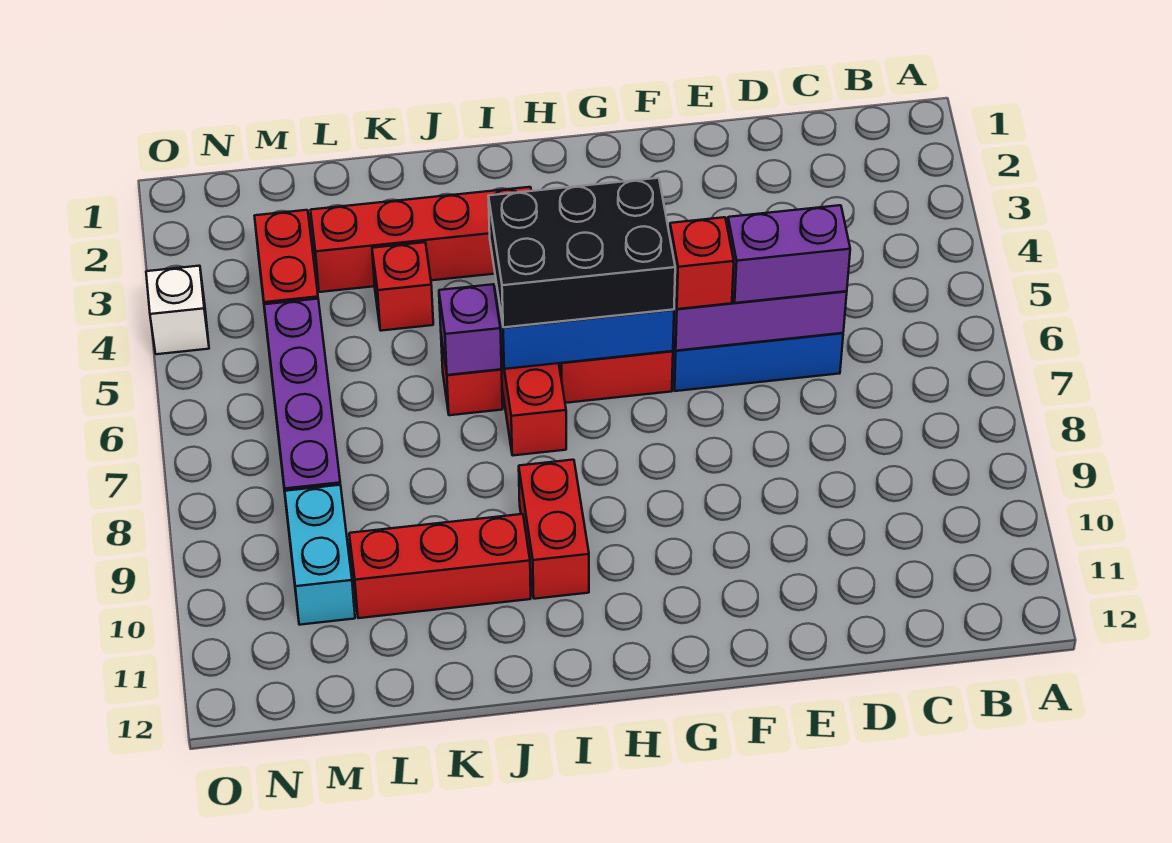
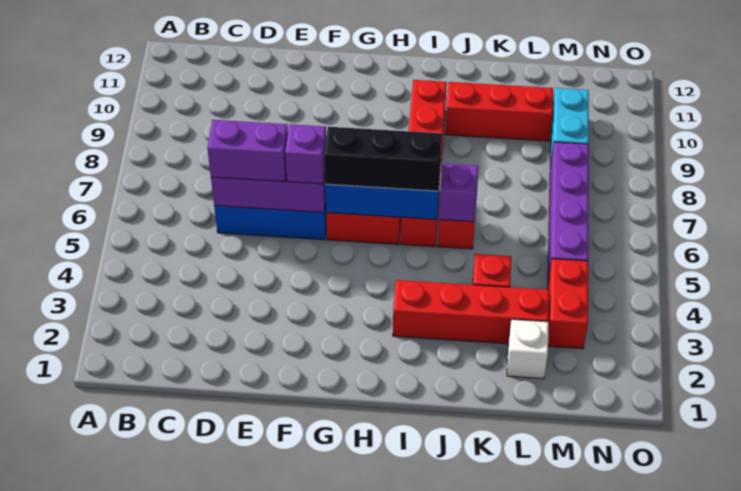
red 1x1 brick [670,217,734,309] -> purple 1x1 brick [285,124,326,184]
black 2x3 brick [488,178,675,327] -> black 1x3 brick [324,127,442,191]
white 1x1 brick [146,266,209,354] -> white 1x1 brick moved to [507,319,549,379]

